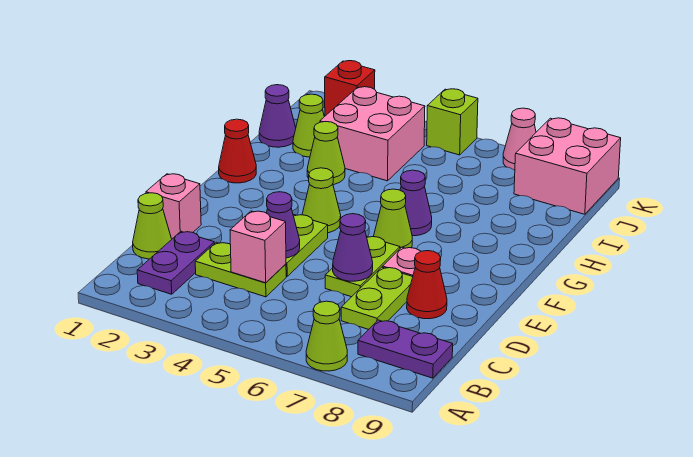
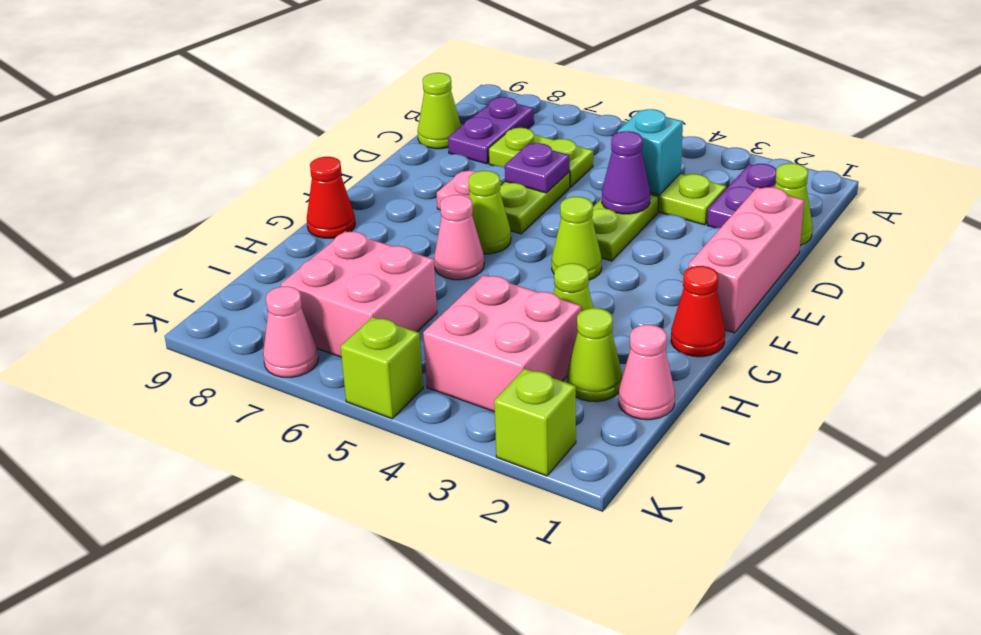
lime 1x1 cone [306,301,347,371] -> lime 1x1 cone moved to [418,73,461,149]
purple 1x2 plate [358,320,453,378] -> purple 1x2 plate turned to [448,97,534,164]
pink 1x1 brick [230,211,286,283] -> cyan 1x1 brick [618,109,683,195]
lime 1x2 plate [341,267,413,329] -> lime 1x2 plate turned to [489,128,593,187]
pink 1x1 brick [146,174,201,239] -> pink 1x3 brick [689,187,804,333]
purple 1x1 cone [333,214,373,281] -> purple 1x1 plate [505,143,570,193]
red 1x1 cone [407,251,447,319] -> red 1x1 cone moved to [307,157,355,238]
purple 1x1 cone [400,170,432,236] -> pink 1x1 cone [434,195,484,280]
purple 1x1 cone [259,85,296,147] -> pink 1x1 cone [619,325,675,420]
pink 2x2 brick [514,118,621,214] -> pink 2x2 brick moved to [281,231,437,357]
red 1x1 brick [325,61,375,116] -> lime 1x1 brick [494,369,576,476]

